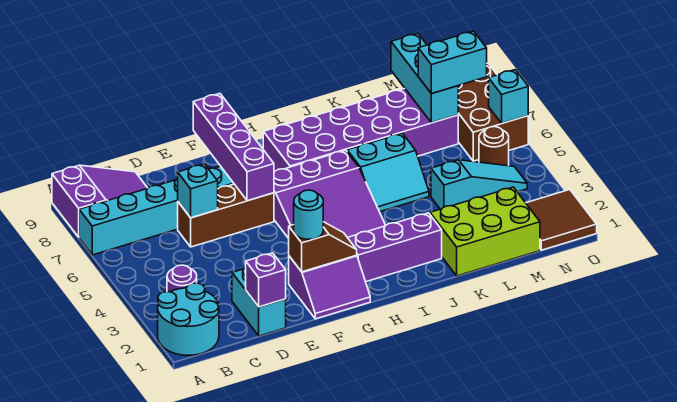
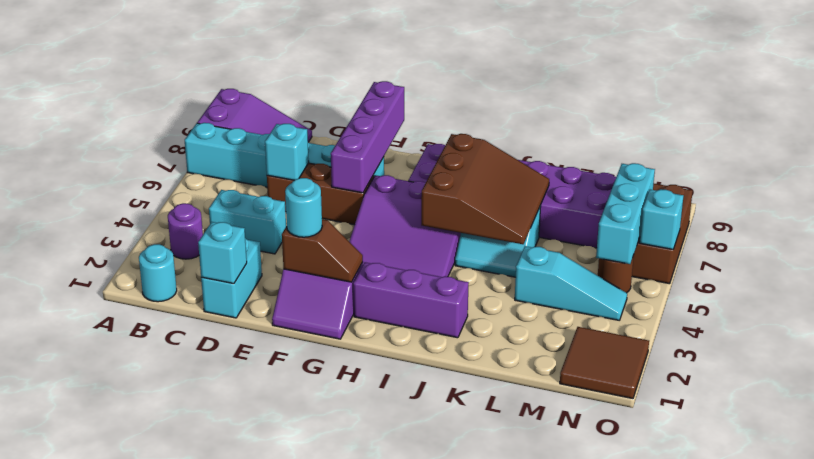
cyan 2x2 round brick [158,283,219,355] -> cyan 1x1 round brick [139,244,177,302]
purple 1x1 brick [246,253,286,307] -> cyan 1x1 brick [198,222,247,284]
none -> brown 3x3 slope [421,134,549,244]
lime 2x3 brick [430,187,540,276] -> none
cyan 1x3 brick [391,33,458,123] -> cyan 1x3 brick moved to [596,163,655,264]
cyan 1x2 brick [418,31,487,94] -> cyan 1x2 brick moved to [209,190,286,254]

